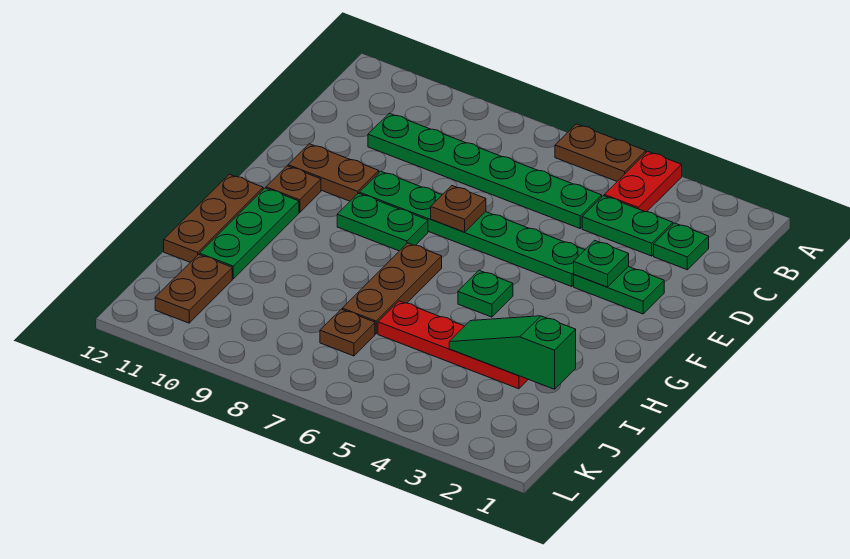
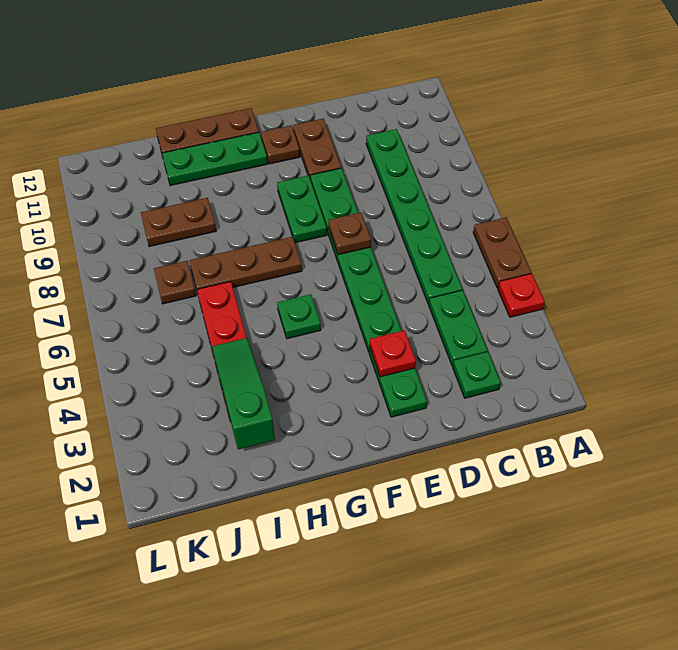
red 1x2 plate [604,151,682,212] -> red 1x1 plate [498,274,545,317]
green 1x1 plate [574,240,629,287] -> red 1x1 plate [370,330,416,377]
brown 1x2 plate [155,254,232,323] -> brown 1x2 plate moved to [141,198,216,247]

